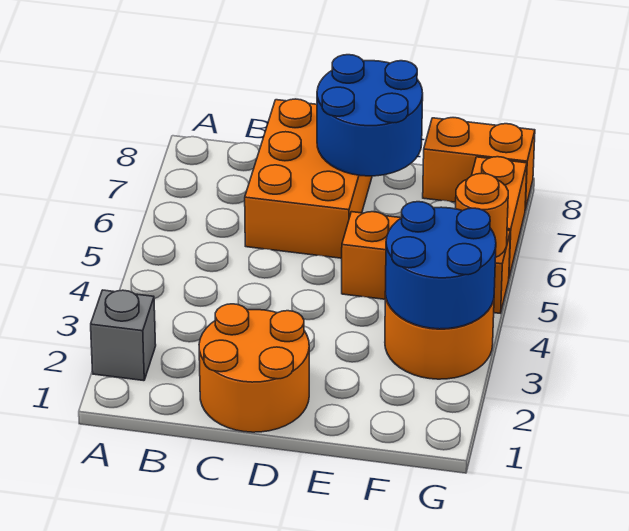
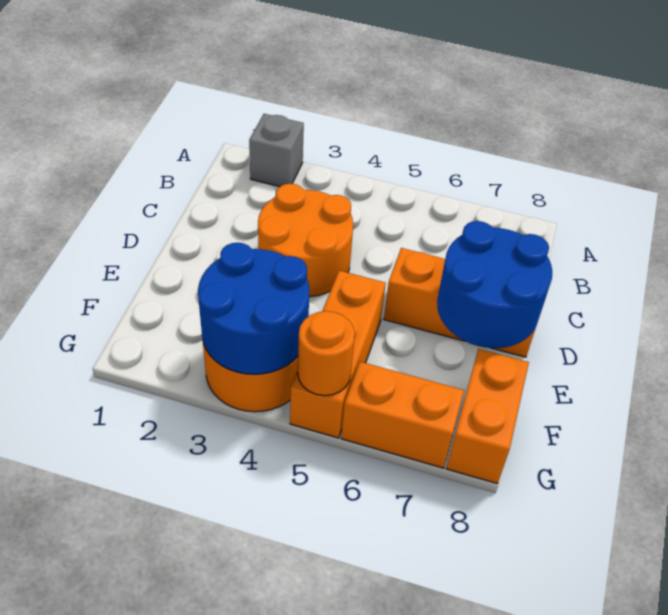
orange 2x2 round brick [199,304,309,432] -> orange 2x2 round brick moved to [258,184,353,297]
orange 2x3 brick [245,99,372,258] -> orange 1x3 brick [384,248,536,357]

